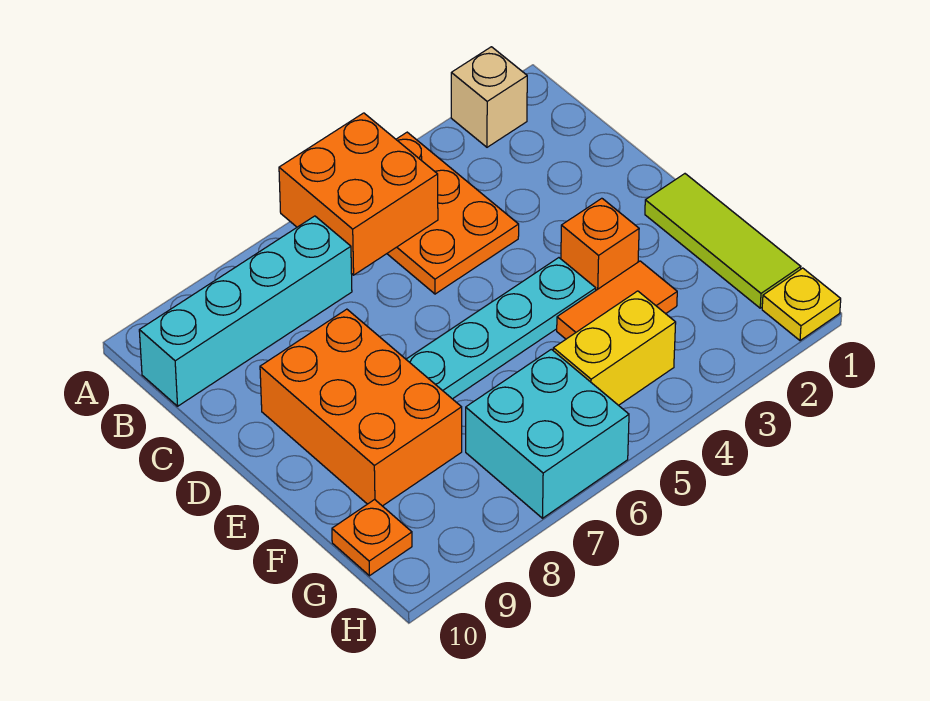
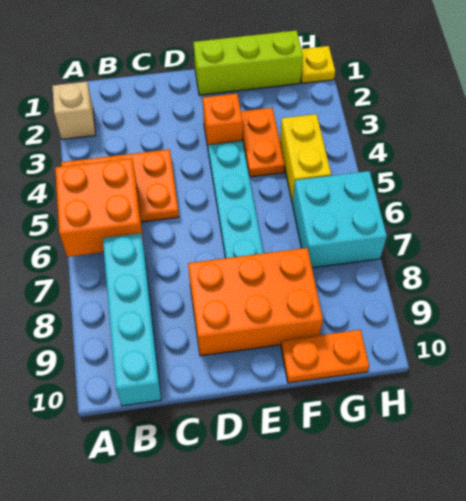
lime 1x3 tile [645,174,801,308] -> lime 1x3 brick [194,30,303,95]
orange 1x2 tile [557,261,677,339] -> orange 1x2 plate [241,108,285,177]
orange 1x1 plate [332,500,412,576] -> orange 1x2 plate [281,330,369,383]

